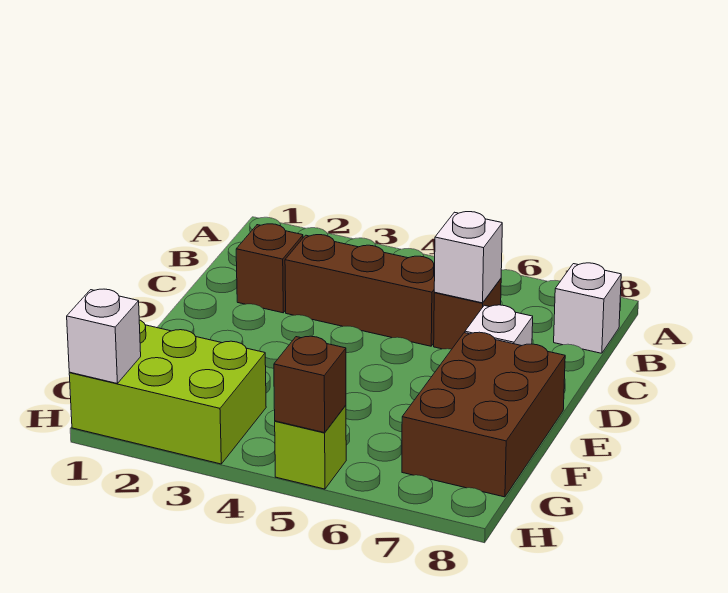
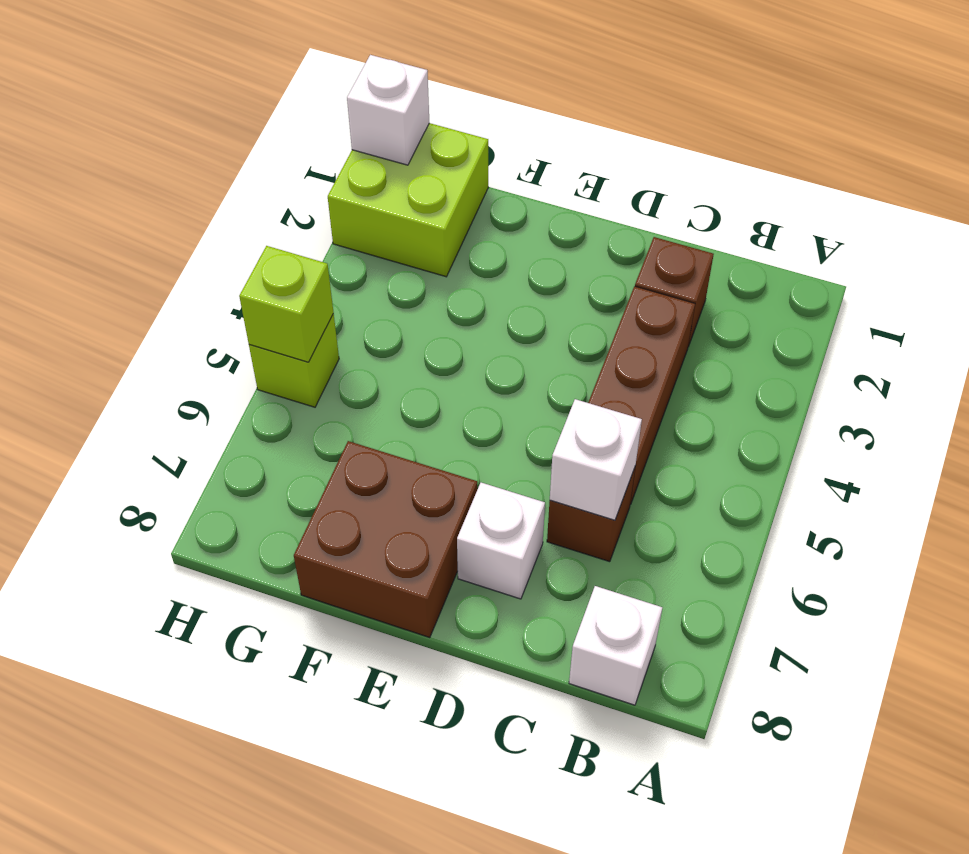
brown 2x3 brick [402,332,565,497] -> brown 2x2 brick [294,441,477,638]
lime 2x3 brick [69,320,266,464] -> lime 2x2 brick [328,123,488,277]
brown 1x1 brick [274,336,346,433] -> lime 1x1 brick [239,246,334,362]

